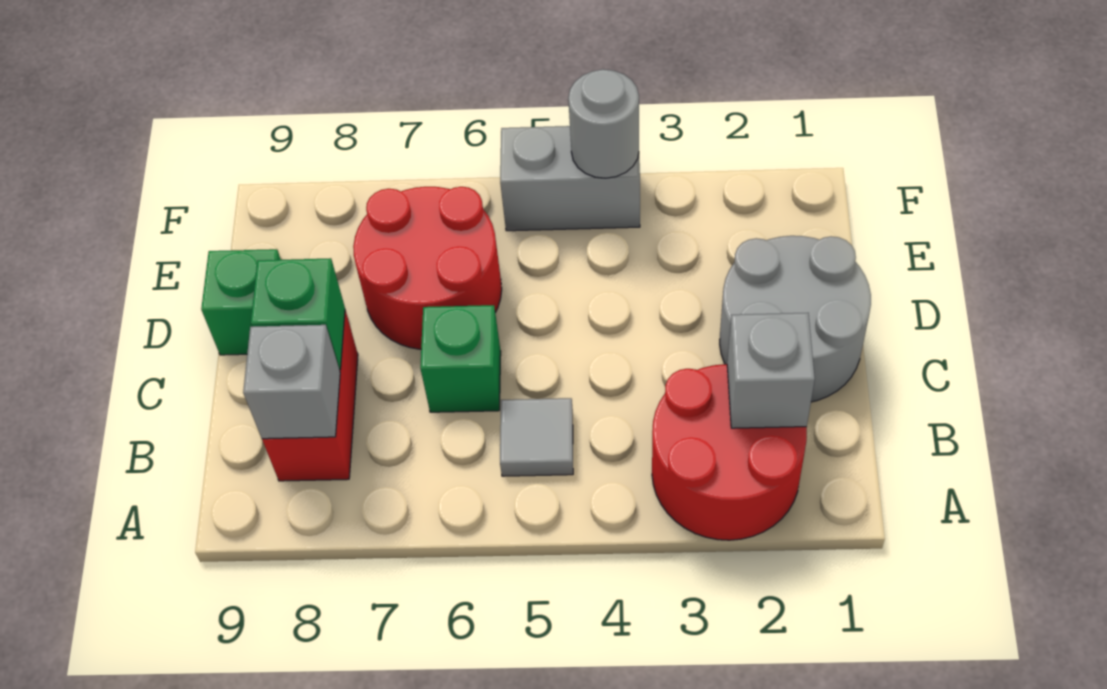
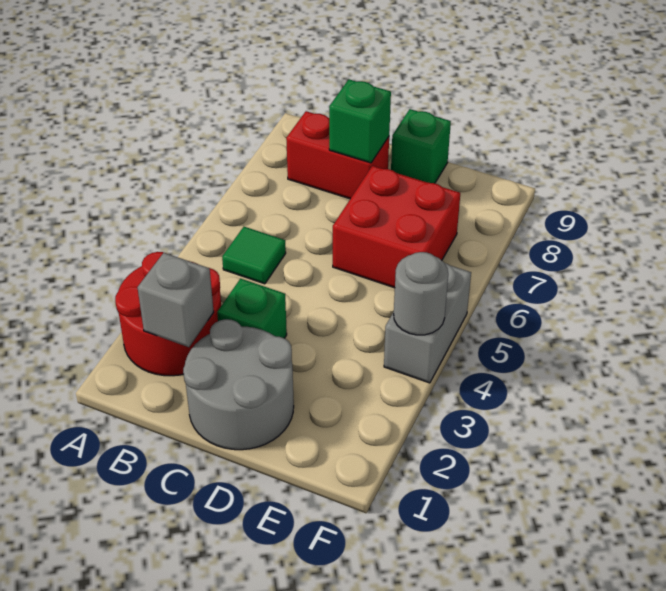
grey 1x1 tile [500,398,573,476] -> green 1x1 tile [222,227,286,284]
grey 1x1 brick [243,325,340,439] -> none
green 1x1 brick [420,305,501,412] -> green 1x1 brick moved to [217,278,287,338]
red 2x2 round brick [353,187,502,349] -> red 2x2 brick [333,166,460,288]

